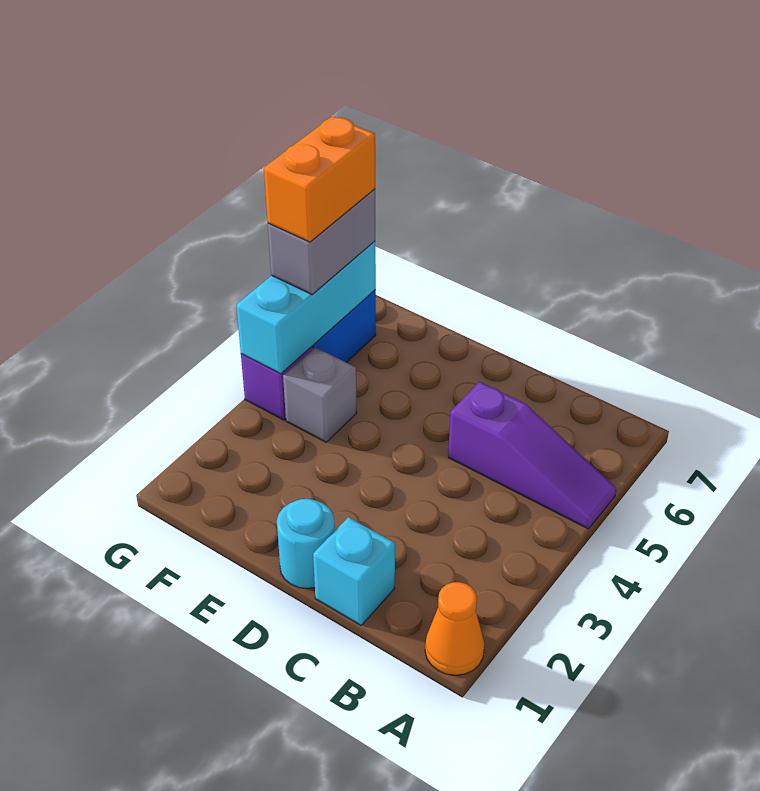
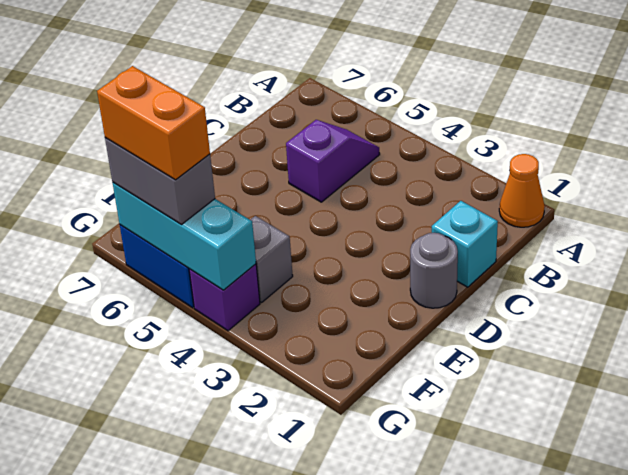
purple 1x3 slope [448,382,616,529] -> purple 1x2 slope [286,120,380,202]
cyan 1x1 round brick [277,499,335,589] -> grey 1x1 round brick [410,233,458,308]

